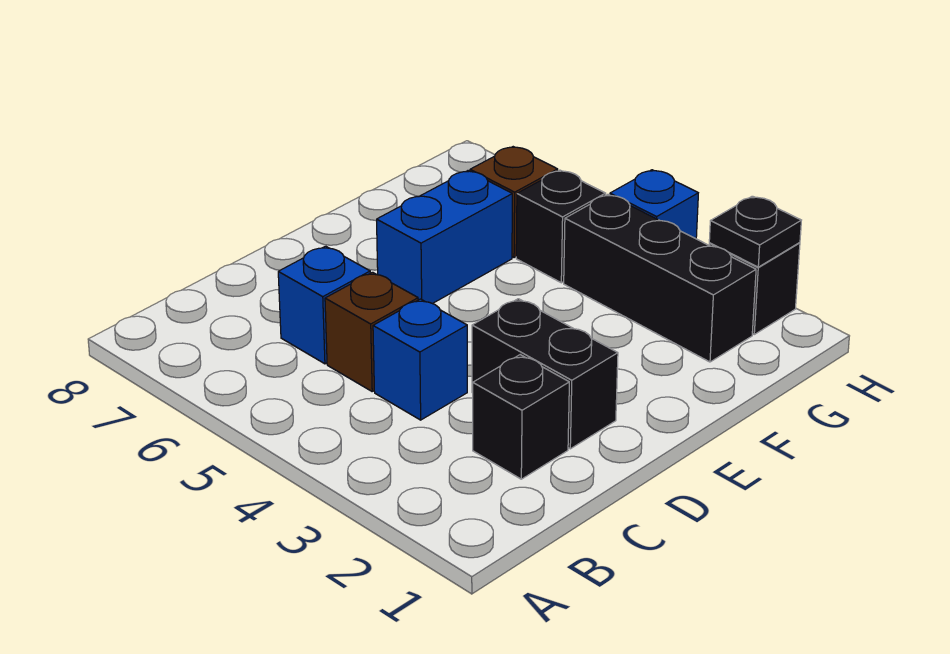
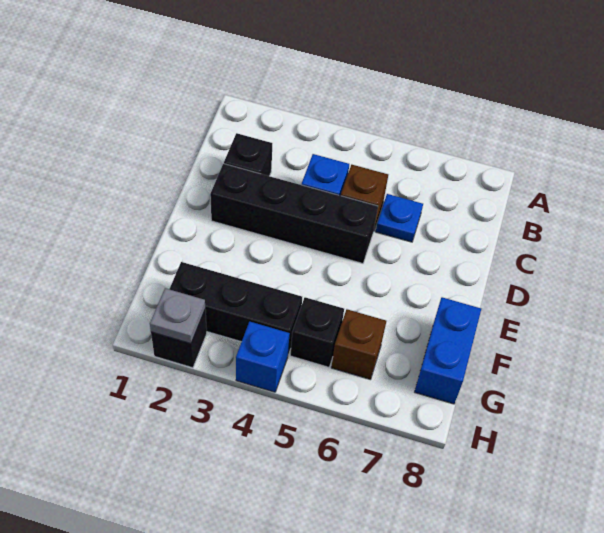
blue 1x1 brick [278,246,370,364] -> blue 1x1 plate [376,194,423,242]
black 1x2 brick [472,299,618,449] -> black 1x4 brick [210,164,378,263]
blue 1x2 brick [377,171,512,304] -> blue 1x2 brick moved to [415,297,481,404]
black 1x1 plate [709,196,801,267] -> grey 1x1 plate [150,288,205,344]

